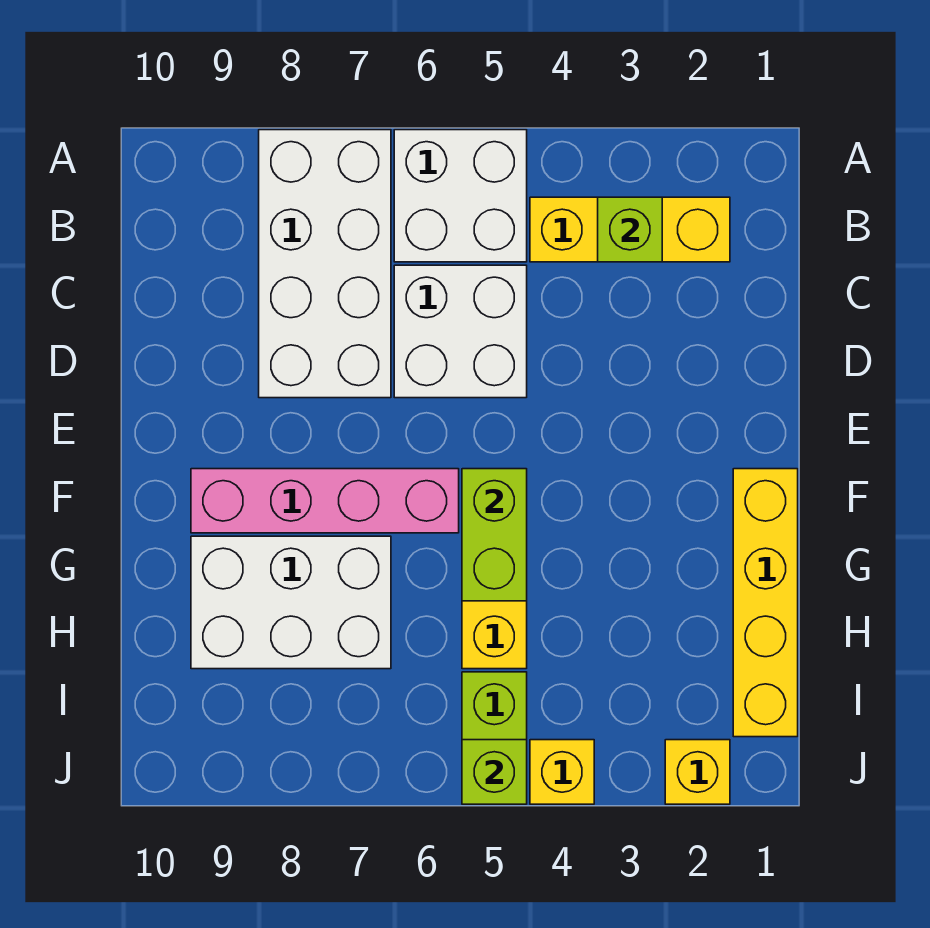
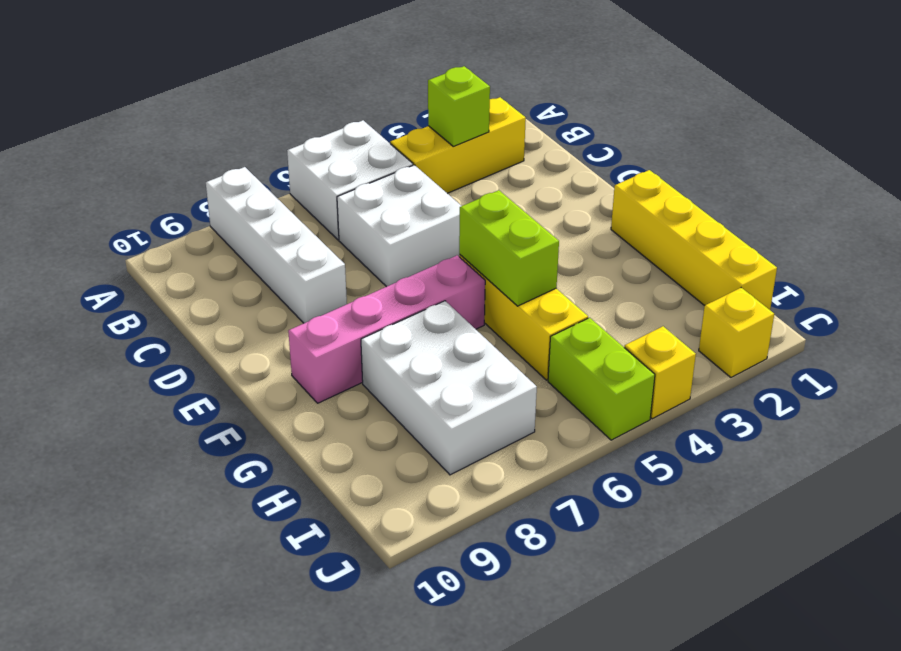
white 2x4 brick [259,130,391,398] -> white 1x4 brick [206,167,347,323]
white 2x3 brick [191,536,391,669] -> white 2x3 brick turned to [361,301,537,475]
lime 1x1 brick [462,740,527,804] -> none

